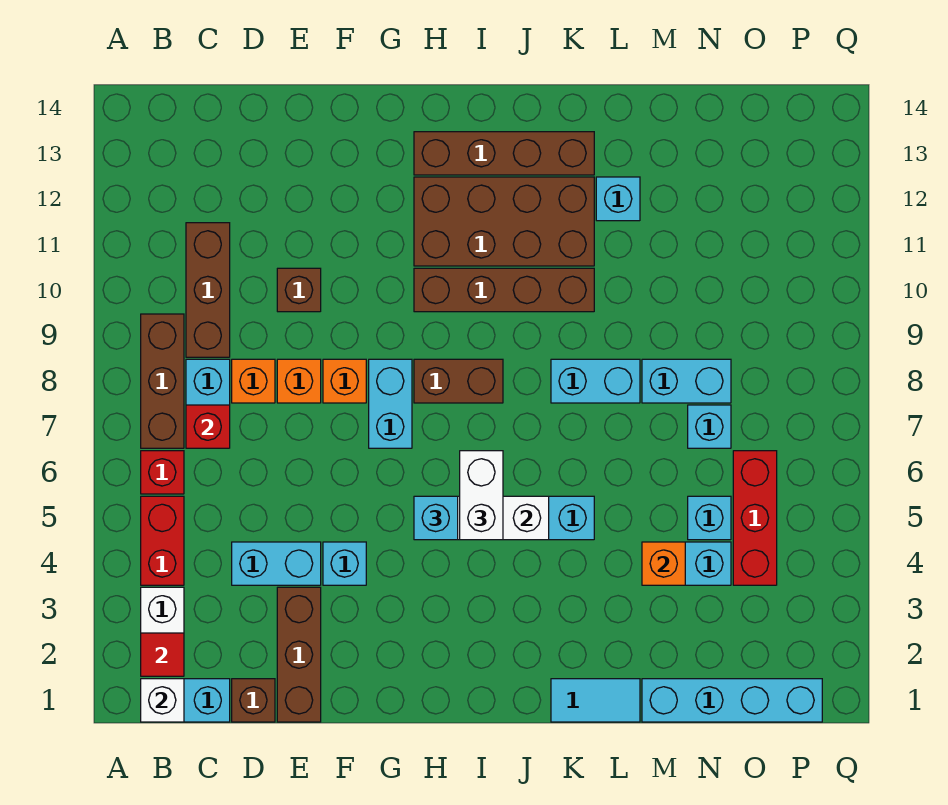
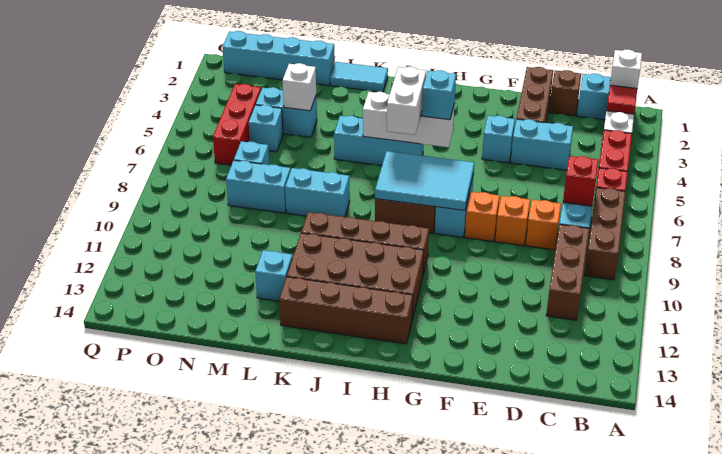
brown 1x1 brick [277,268,321,312] -> none
none -> cyan 2x3 tile [375,151,474,210]
orange 1x1 brick [642,542,685,585] -> white 1x1 brick [283,63,316,111]

